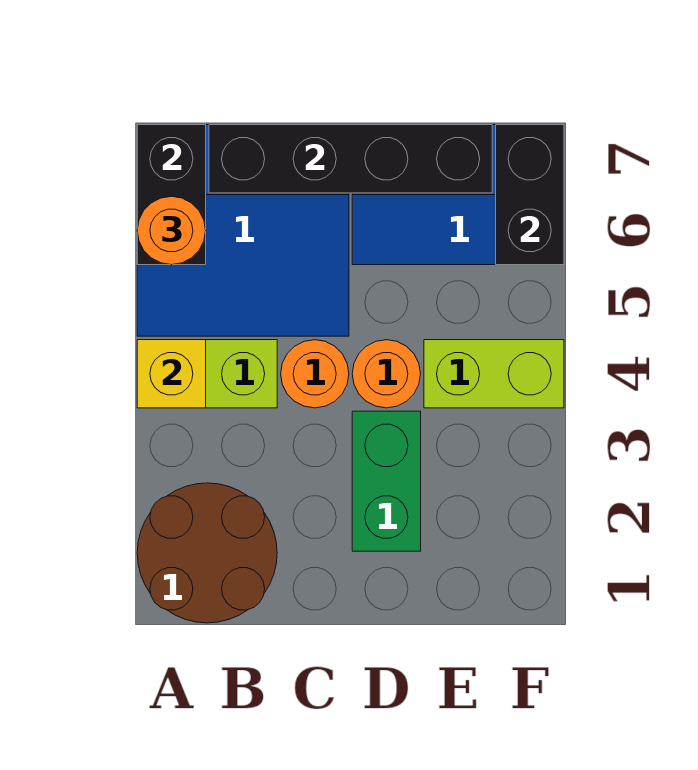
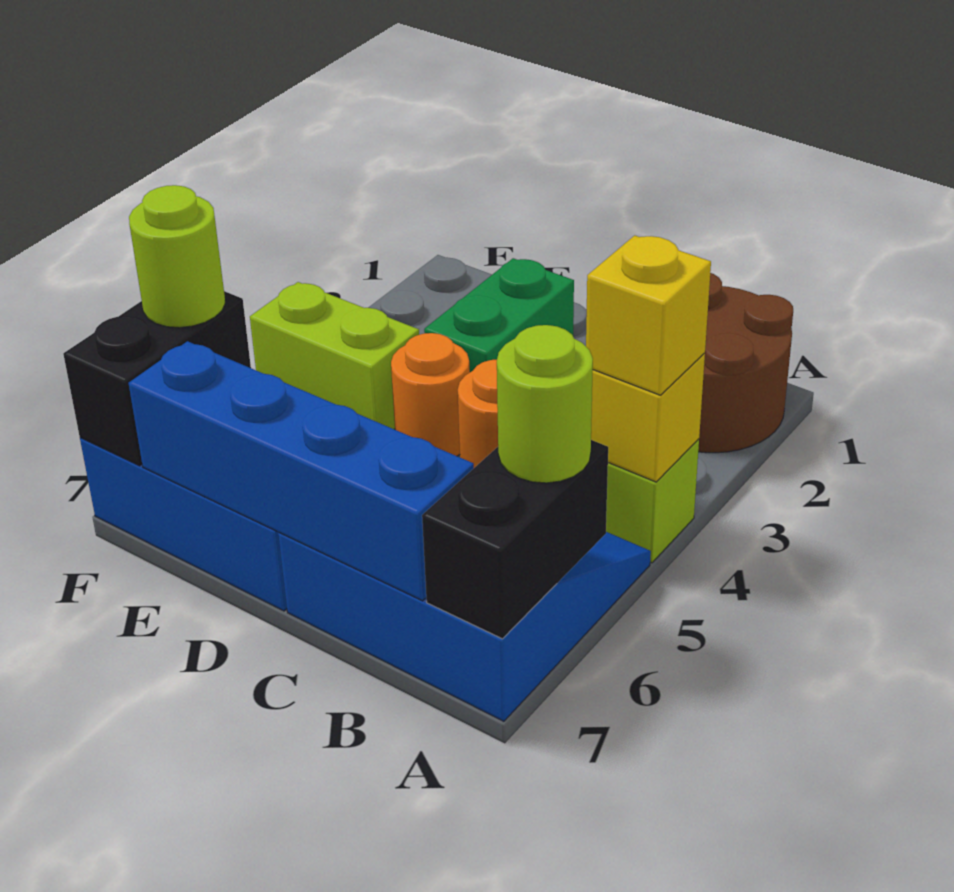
none -> yellow 1x1 brick [586,235,711,395]
orange 1x1 round brick [137,196,206,265] -> lime 1x1 round brick [497,325,593,483]
black 1x4 brick [209,125,492,193] -> blue 1x4 brick [129,341,474,601]
none -> lime 1x1 round brick [129,185,225,328]

